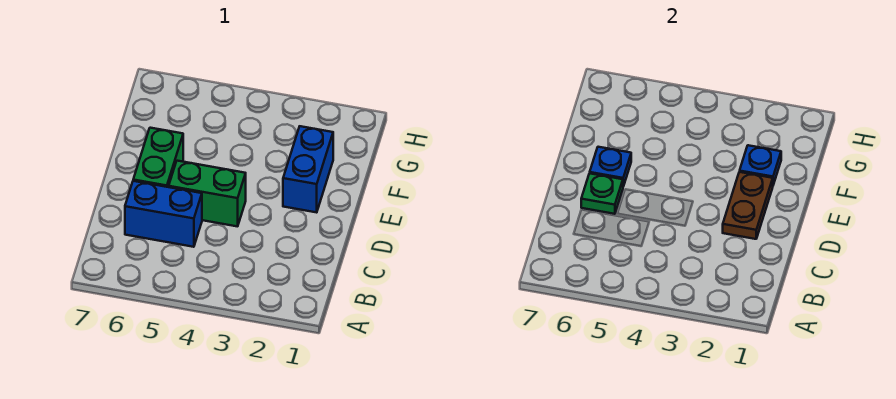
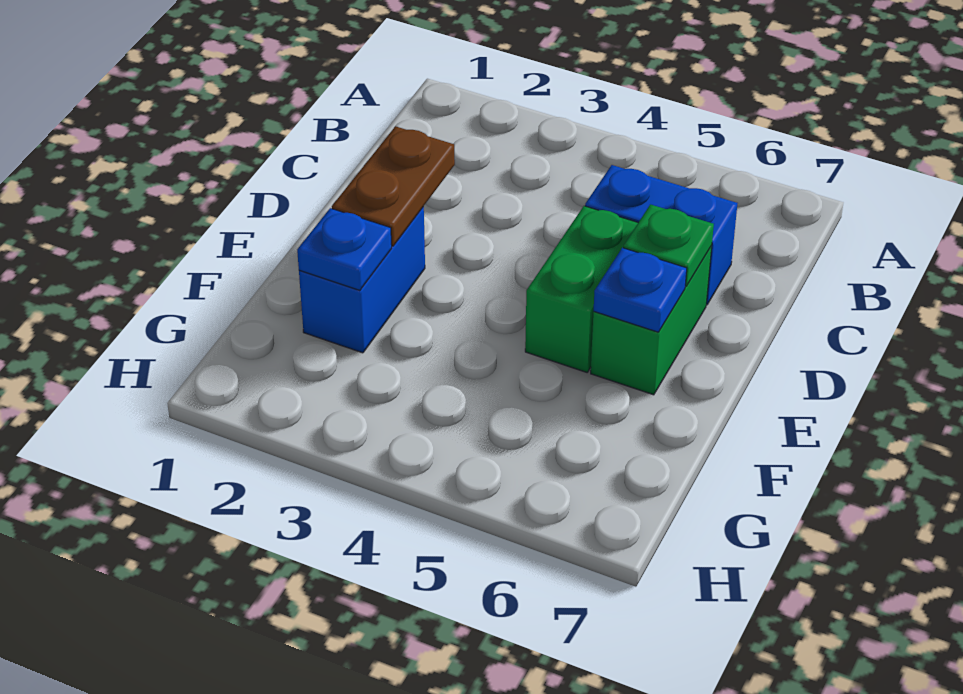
green 1x2 brick [169,161,246,227] -> green 1x2 brick turned to [525,206,638,372]

